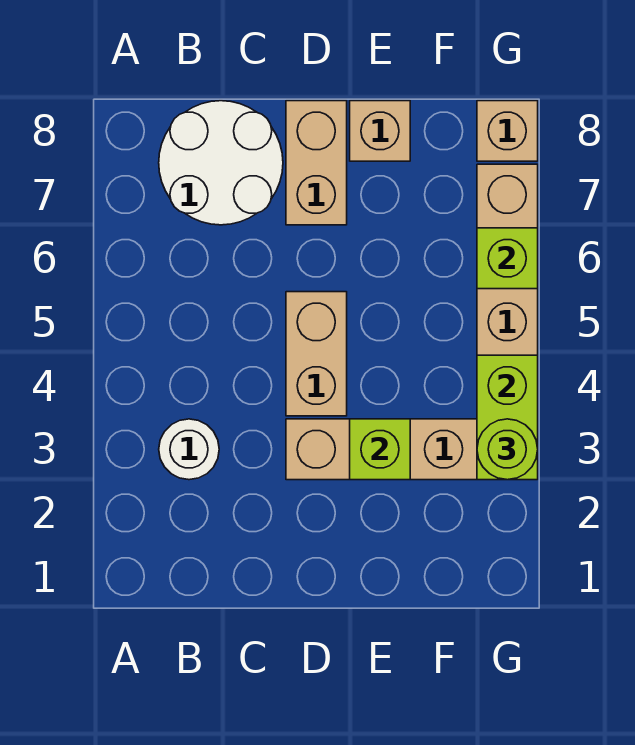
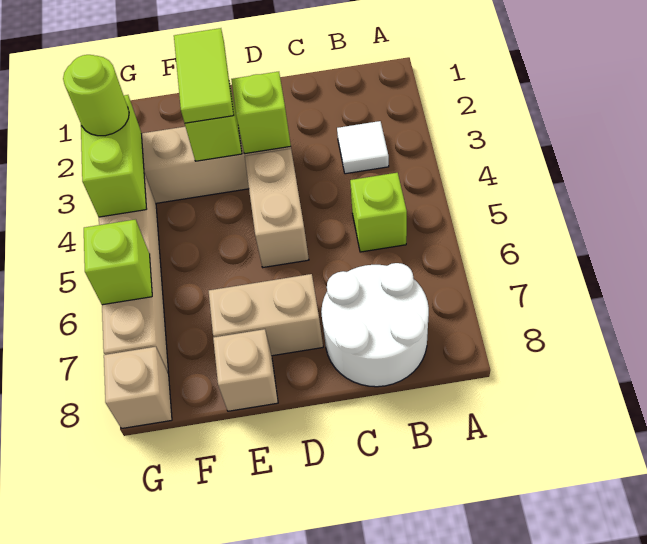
white 1x1 round brick [159,419,219,480] -> white 1x1 tile [337,121,389,174]
none -> lime 1x1 brick [350,173,407,252]
none -> lime 1x1 brick [231,72,291,154]
tan 1x2 brick [286,101,347,225] -> tan 1x2 brick turned to [209,274,323,356]
none -> lime 1x2 tile [174,28,234,123]

